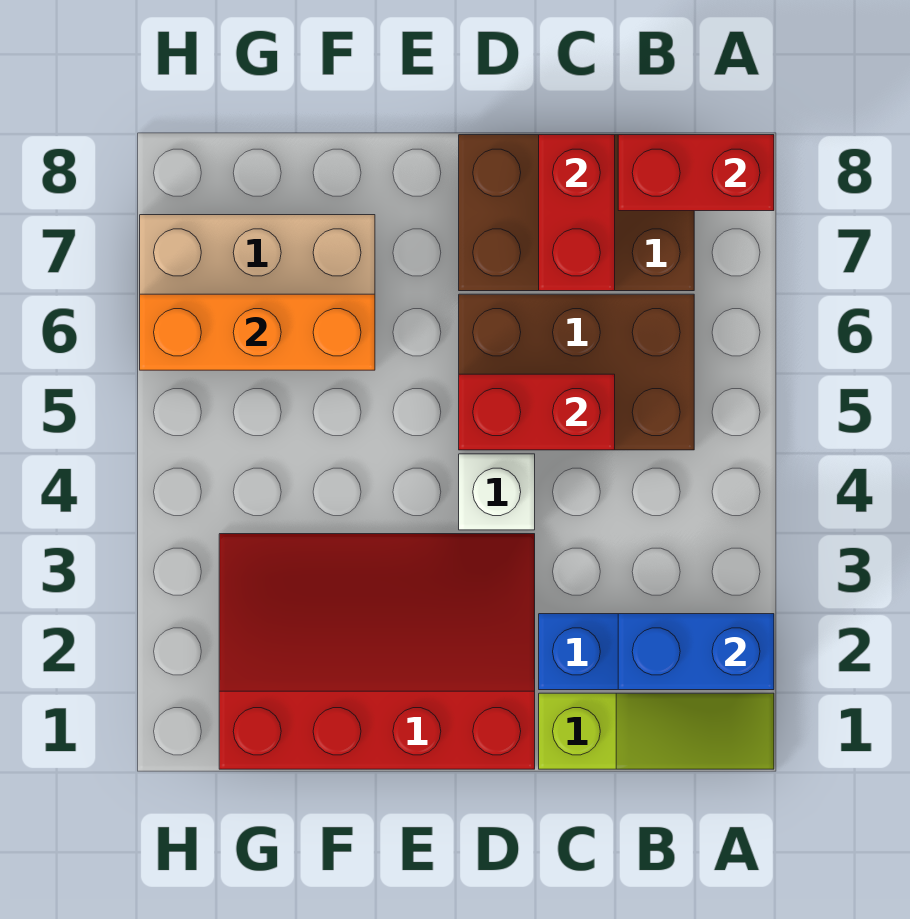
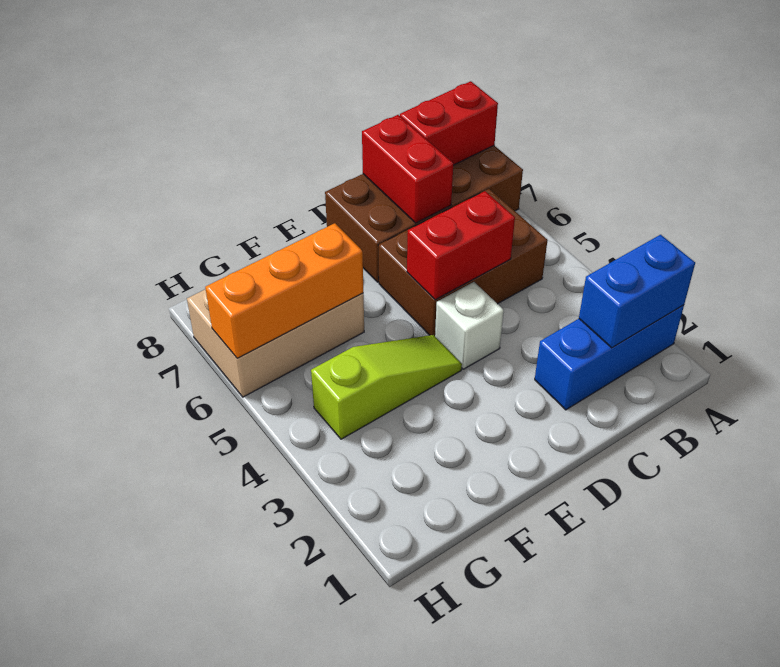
lime 1x3 slope [539,693,774,769] -> lime 1x3 slope moved to [311,335,462,439]
brown 2x3 brick [459,135,694,291] -> brown 2x4 brick [325,146,523,282]
red 3x4 slope [219,534,535,769] -> none

